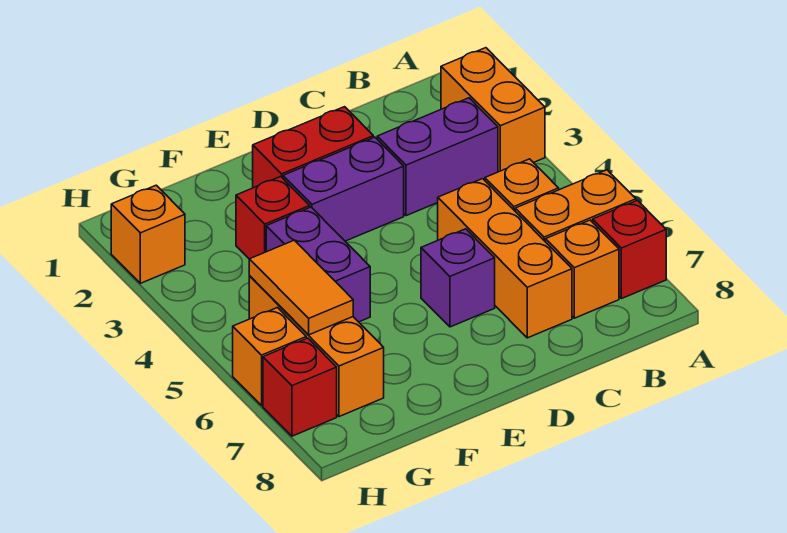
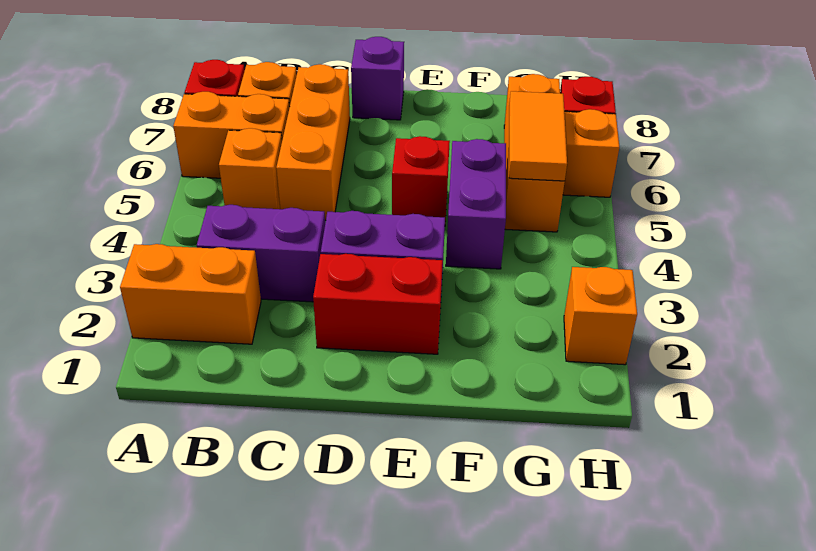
orange 1x2 brick [441,48,545,172] -> orange 1x2 brick turned to [120,244,261,344]
purple 1x1 brick [421,229,495,327] -> purple 1x1 brick moved to [351,37,404,120]
red 1x1 brick [236,177,310,259] -> red 1x1 brick moved to [392,136,450,221]

